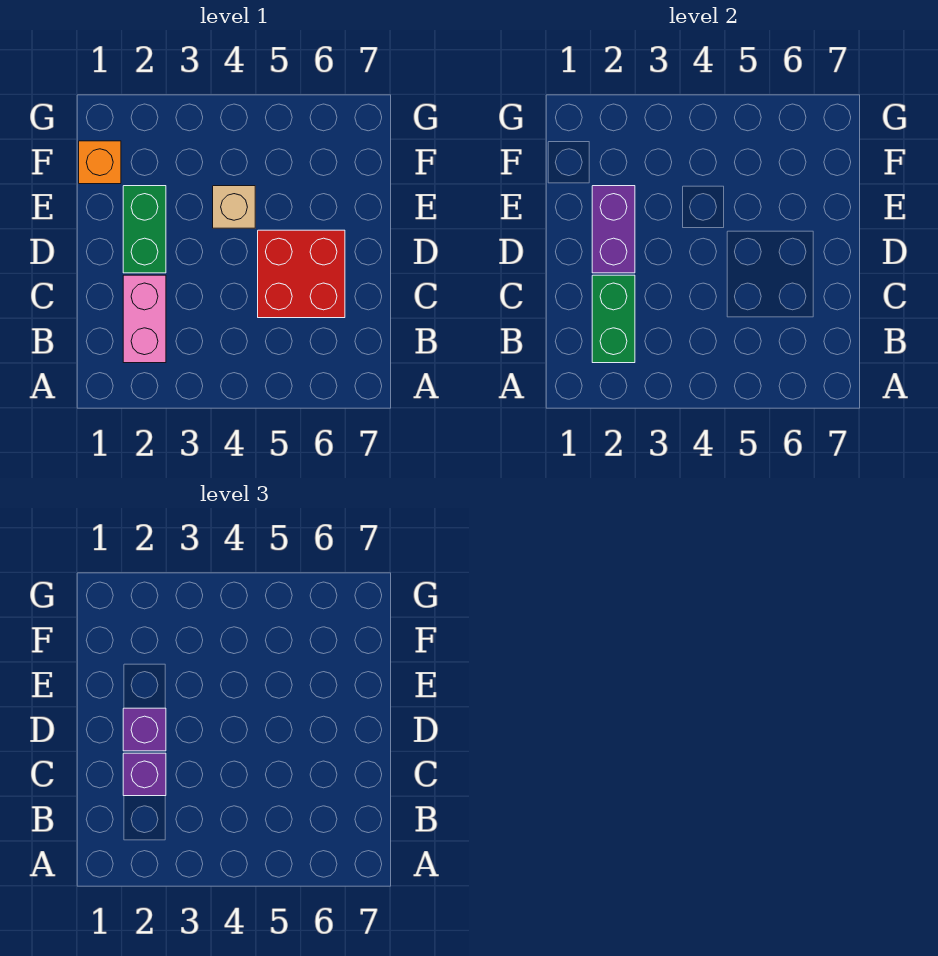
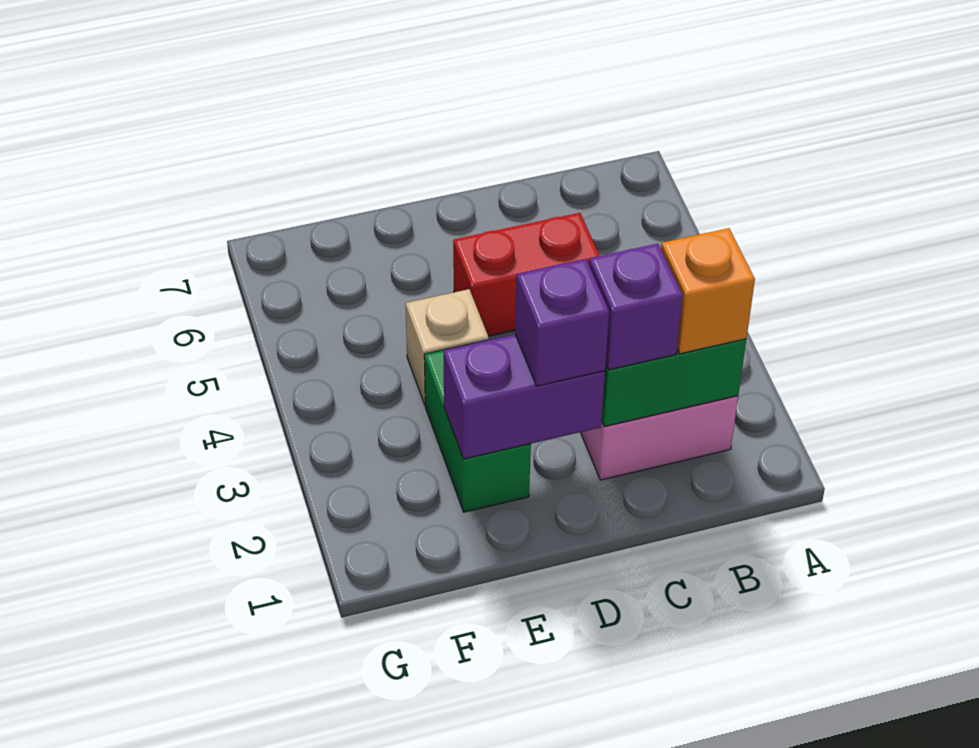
red 2x2 brick [258,230,345,318] -> red 1x2 brick [453,213,600,336]
green 1x2 brick [123,186,166,273] -> green 1x2 brick turned to [424,340,531,512]
orange 1x1 brick [79,141,121,184] -> orange 1x1 brick moved to [661,228,755,354]

